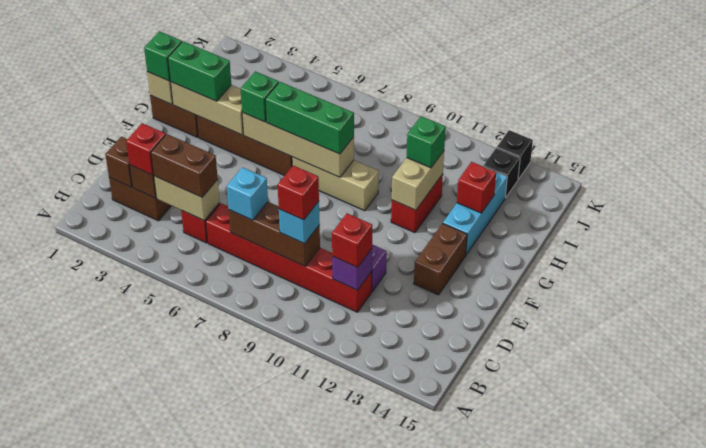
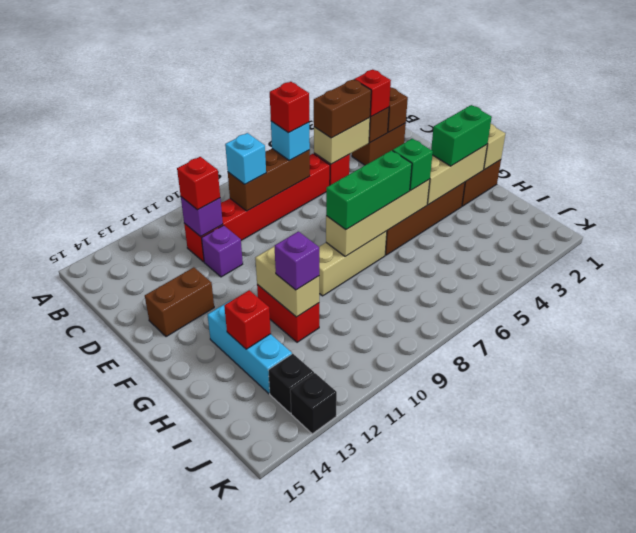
red 1x1 brick [278,166,319,220] -> red 1x1 brick moved to [270,82,309,133]
brown 1x2 brick [414,223,467,295] -> brown 1x2 brick turned to [145,267,214,337]
green 1x1 brick [144,31,182,81] -> none
green 1x1 brick [407,116,446,168] -> purple 1x1 brick [275,232,319,290]

